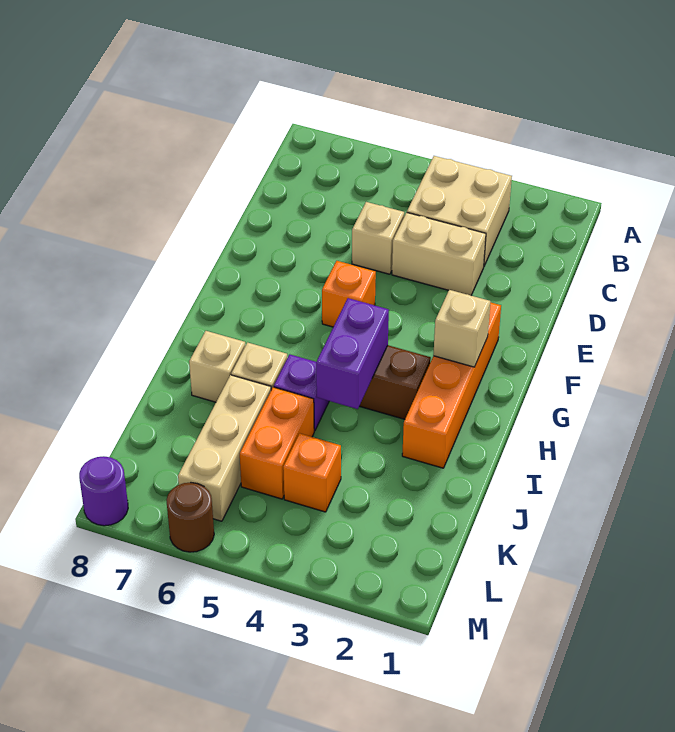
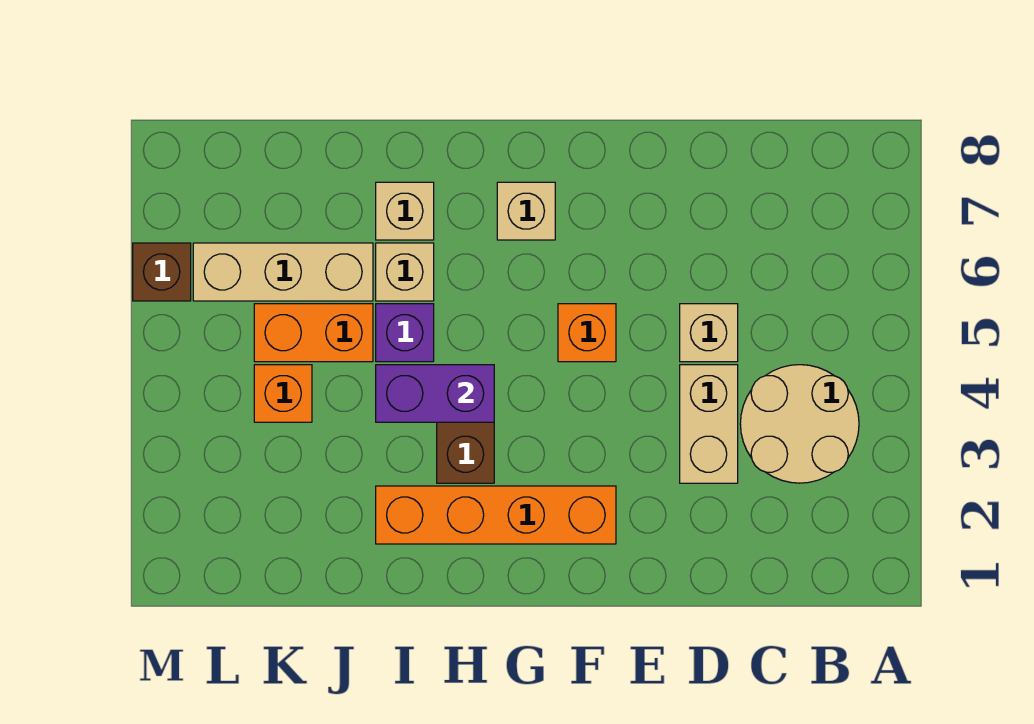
tan 2x2 brick [407,156,512,266] -> tan 2x2 round brick [740,365,859,483]
tan 1x1 brick [433,290,490,367] -> tan 1x1 brick moved to [497,182,555,240]
brown 1x1 round brick [166,483,214,552] -> brown 1x1 brick [133,243,191,301]
purple 1x1 round brick [79,456,128,526] -> none

